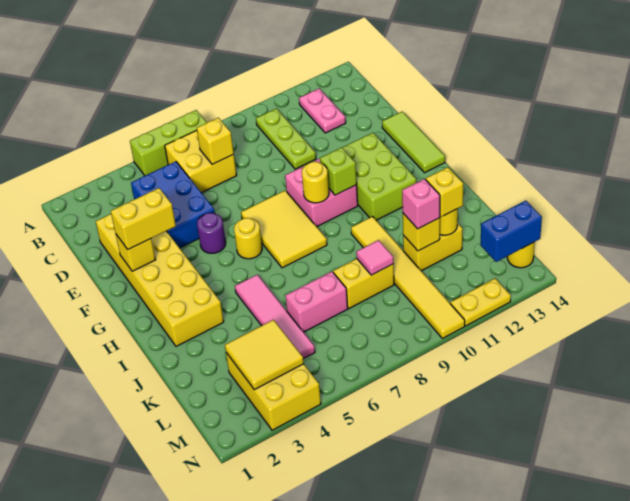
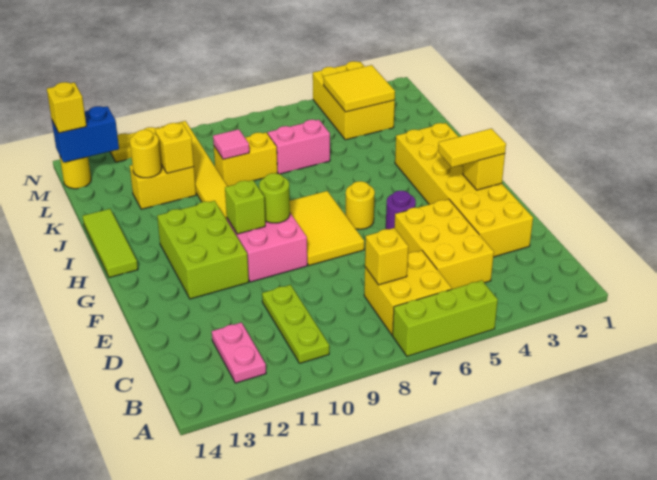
blue 2x3 brick [131,161,215,248] -> yellow 2x3 brick [395,199,494,289]
lime 1x3 tile [382,112,445,173] -> lime 1x3 tile moved to [83,209,138,278]
yellow 1x2 brick [111,188,176,249] -> yellow 1x2 tile [438,129,506,167]
yellow 1x1 round brick [302,162,329,203] -> lime 1x1 round brick [259,173,290,223]
pink 1x4 tile [235,275,315,359] -> none
pink 1x1 brick [402,179,440,229] -> none
yellow 1x1 brick [426,167,463,217] -> yellow 1x1 brick moved to [47,82,86,133]

